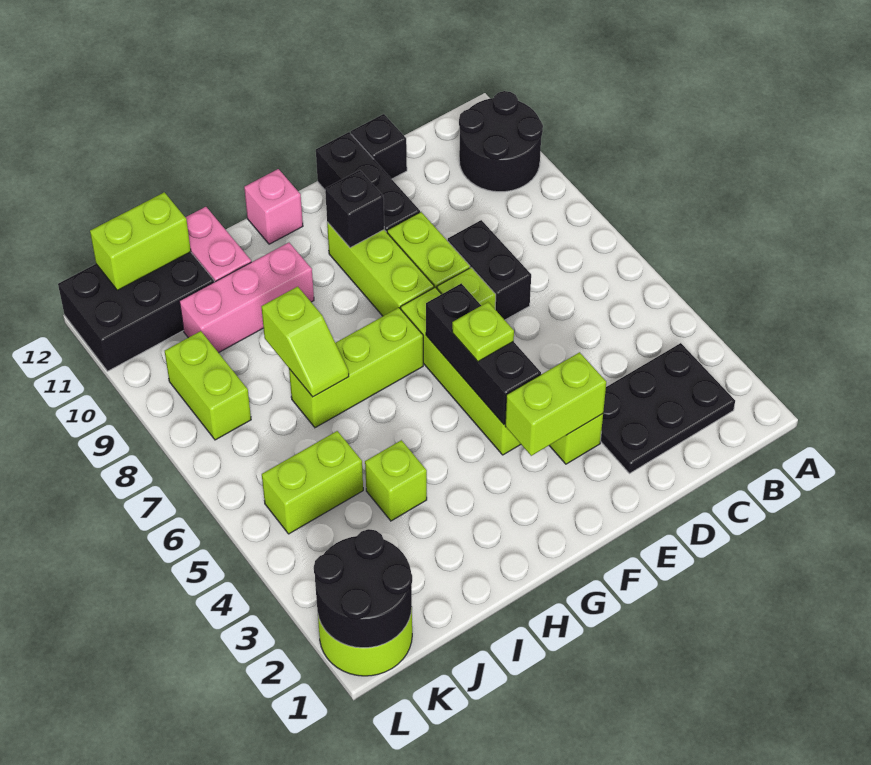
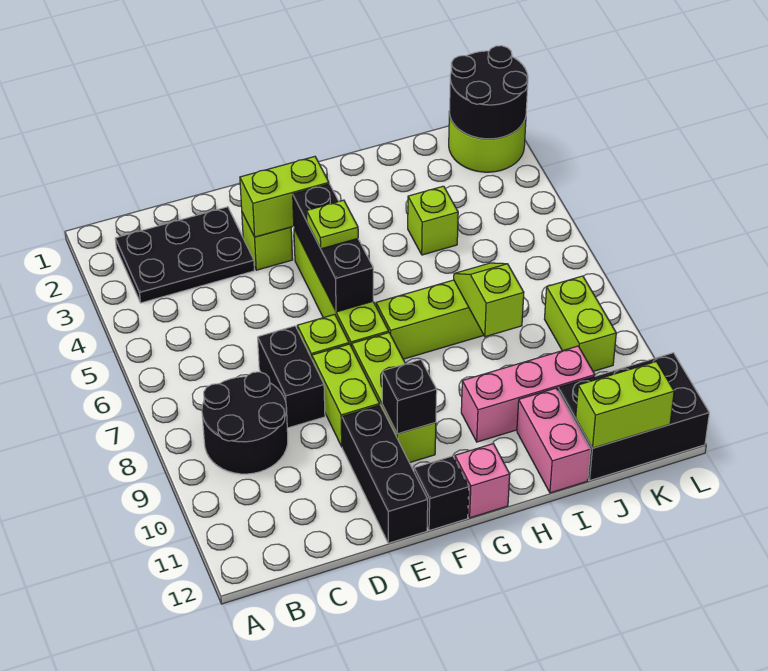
black 2x2 round brick [459,91,543,192] -> black 2x2 round brick moved to [202,372,288,474]
black 1x1 brick [351,114,407,179] -> black 1x1 brick moved to [414,456,469,531]
lime 1x2 brick [262,431,363,534] -> none

